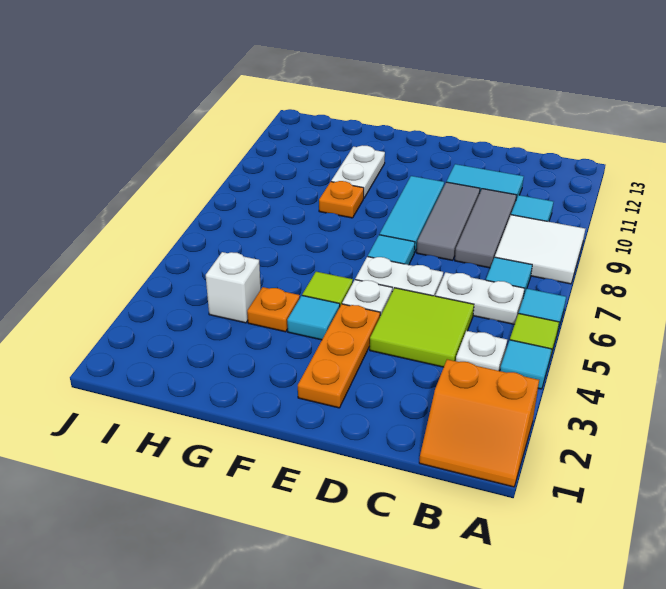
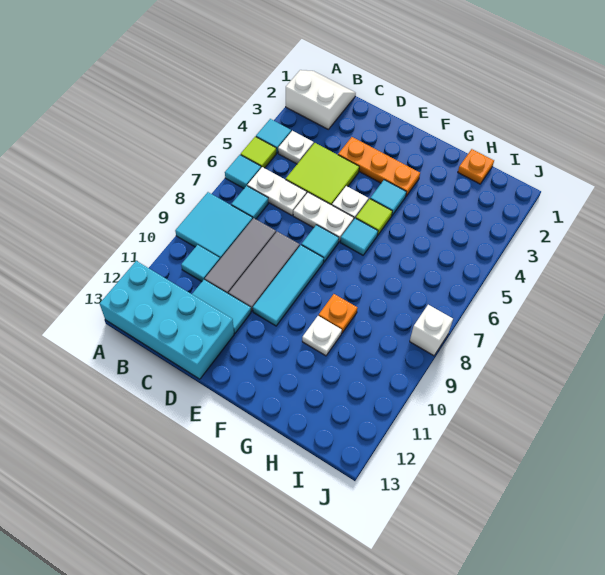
orange 2x2 slope [419,359,539,487] -> white 2x2 slope [286,70,356,129]
white 2x2 tile [495,215,585,284] -> cyan 2x2 tile [175,192,253,259]
none -> cyan 2x4 brick [100,261,234,379]
orange 1x3 plate [298,304,380,408] -> orange 1x3 plate turned to [338,137,420,196]
none -> cyan 1x1 tile [340,218,378,255]
orange 1x1 plate [247,287,300,332] -> orange 1x1 plate moved to [458,149,494,184]
white 1x2 plate [331,145,385,199] -> white 1x1 plate [302,316,342,356]
white 1x1 brick [206,252,261,323] -> white 1x1 brick moved to [410,305,453,356]

